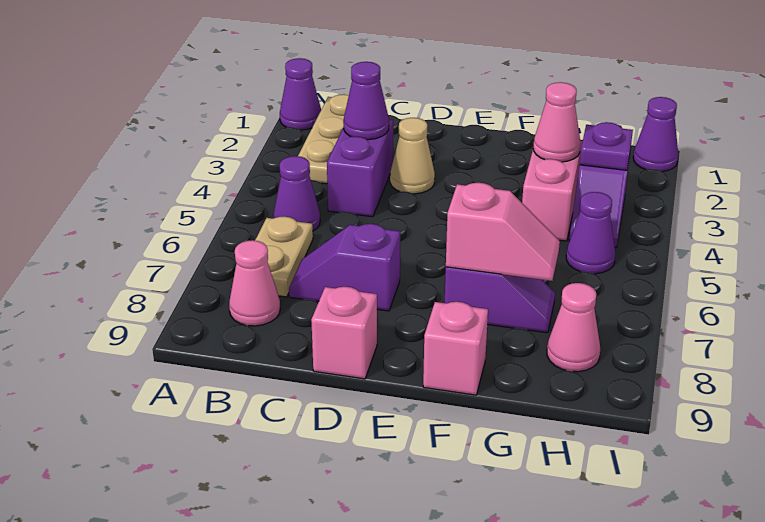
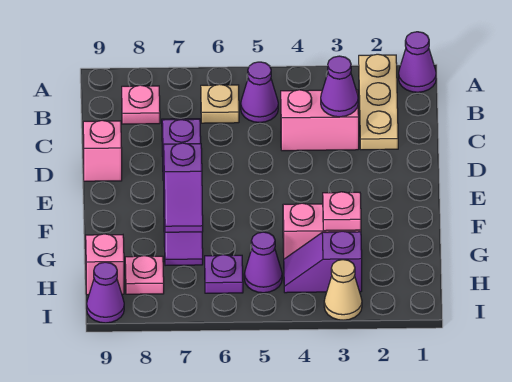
tan 1x3 plate [298,94,349,184] -> tan 1x3 plate turned to [359,54,398,150]
tan 1x2 plate [255,217,313,297] -> tan 1x1 plate [201,84,239,123]
pink 1x1 cone [229,240,280,326] -> pink 1x1 plate [122,85,160,124]
purple 1x2 brick [327,119,393,217] -> pink 1x2 brick [281,90,359,151]
tan 1x1 cone [390,118,435,194] -> tan 1x1 cone moved to [324,260,362,320]
pink 1x2 slope [446,183,560,281] -> purple 1x2 slope [164,143,203,232]
pink 1x1 brick [423,302,488,395] -> pink 1x1 brick moved to [86,234,124,295]
pink 1x1 cone [533,82,581,162] -> pink 1x1 plate [323,192,361,231]
purple 1x1 plate [580,122,633,170] -> purple 1x1 plate moved to [205,255,243,293]
pink 1x1 cone [547,283,600,372] -> pink 1x1 plate [125,256,164,294]
purple 1x1 cone [633,97,678,171] -> purple 1x1 cone moved to [87,262,124,323]

